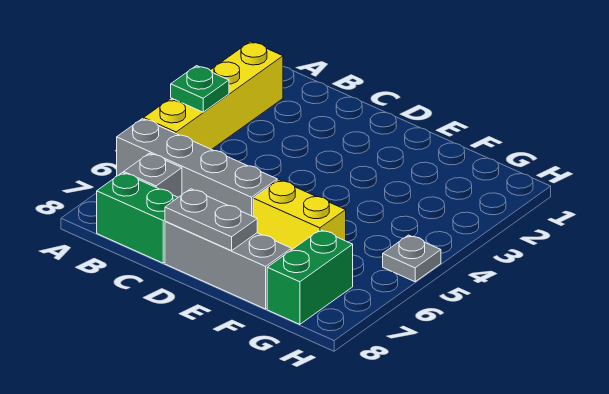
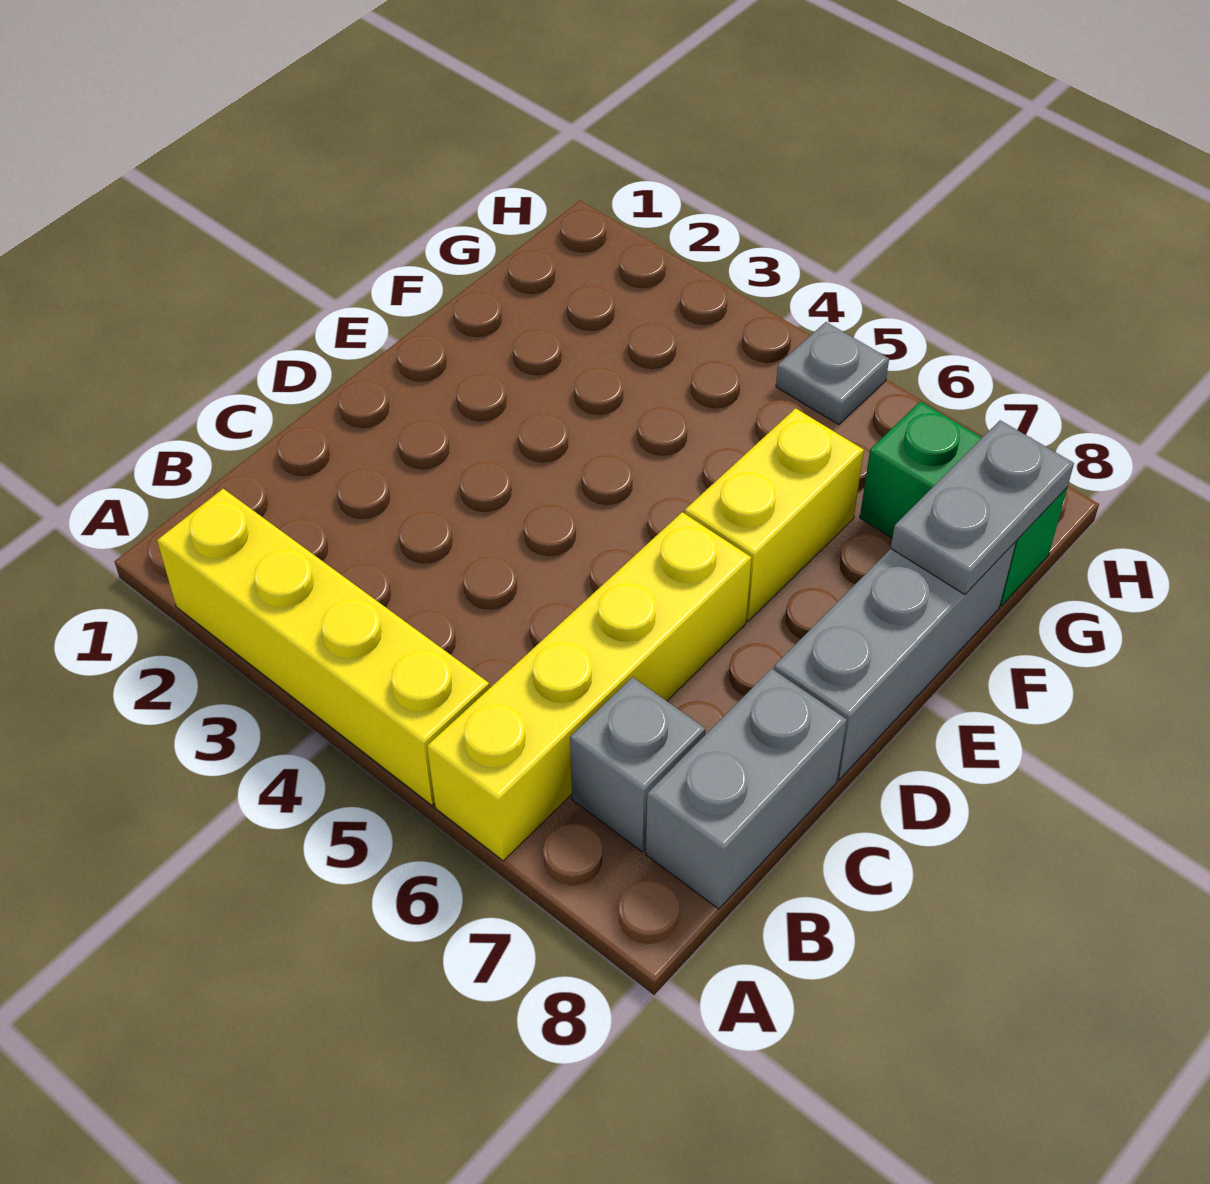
green 1x1 plate [171,66,229,112] -> none
grey 1x4 brick [117,119,277,216] -> yellow 1x4 brick [427,512,751,861]
green 1x2 brick [97,173,178,263] -> grey 1x2 brick [646,669,847,909]
grey 1x2 plate [165,189,257,251] -> grey 1x2 plate moved to [891,420,1074,595]

